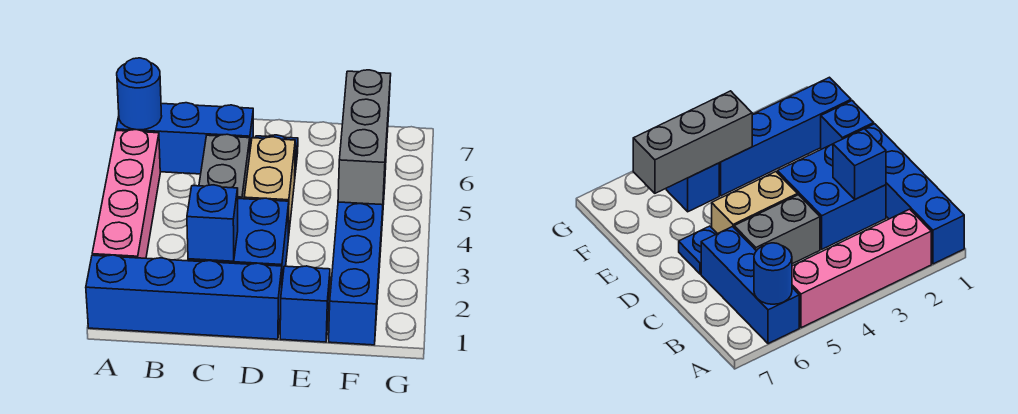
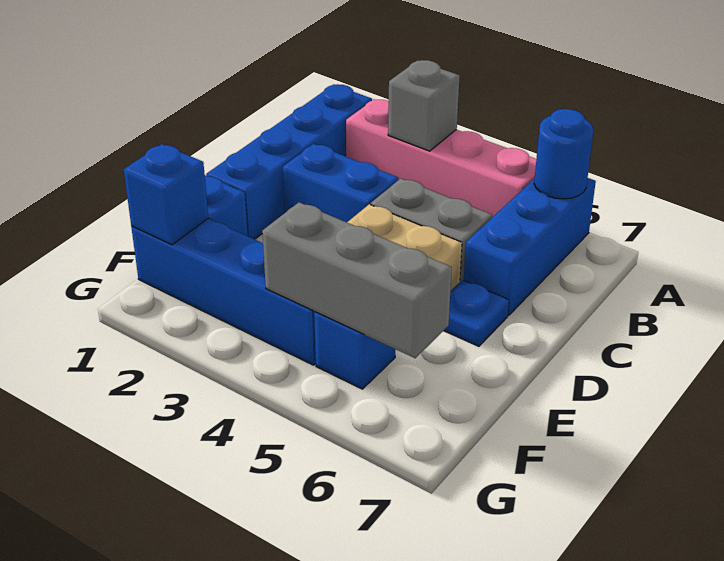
none -> grey 1x1 brick [388,60,460,151]
blue 2x2 brick [188,198,289,282] -> blue 1x2 brick [283,144,398,222]
blue 1x1 brick [187,185,238,261] -> blue 1x1 brick moved to [124,144,208,245]

